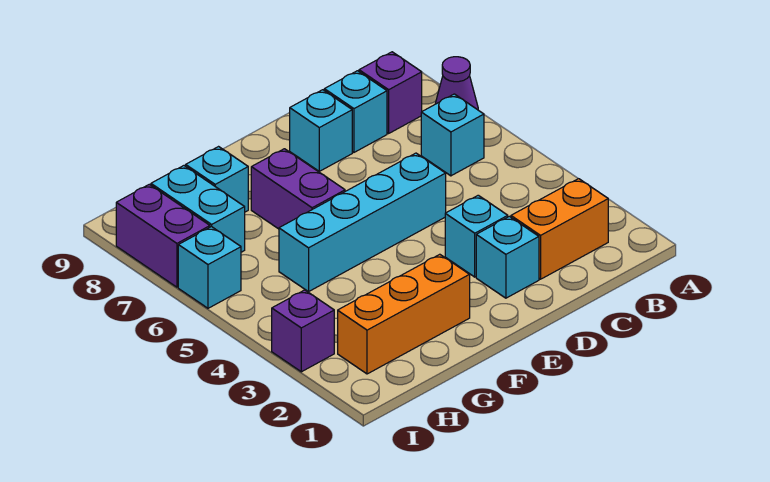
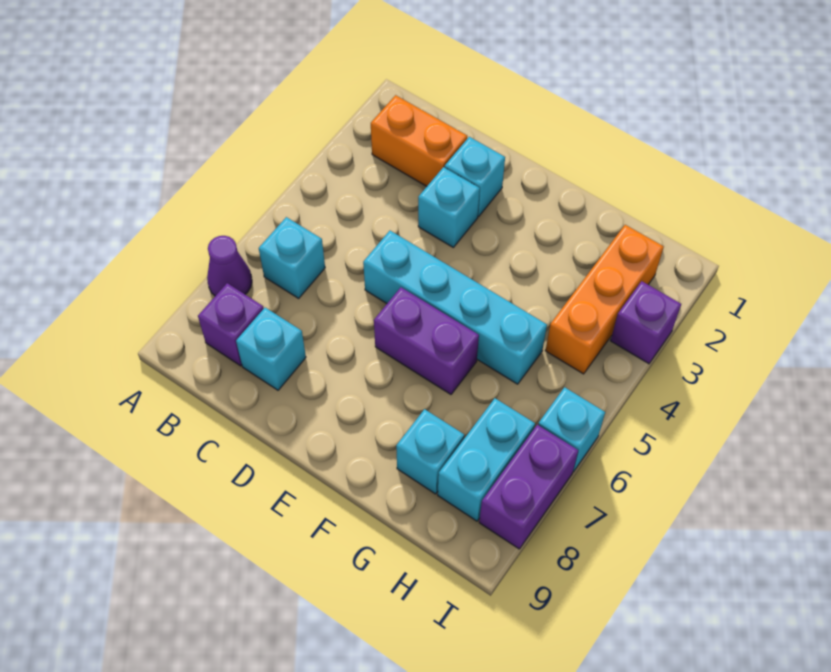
cyan 1x1 brick [290,90,352,171] -> none
orange 1x3 brick [338,254,470,374] -> orange 1x3 brick turned to [545,225,664,374]
purple 1x2 brick [251,149,345,229] -> purple 1x2 brick turned to [374,287,479,394]

